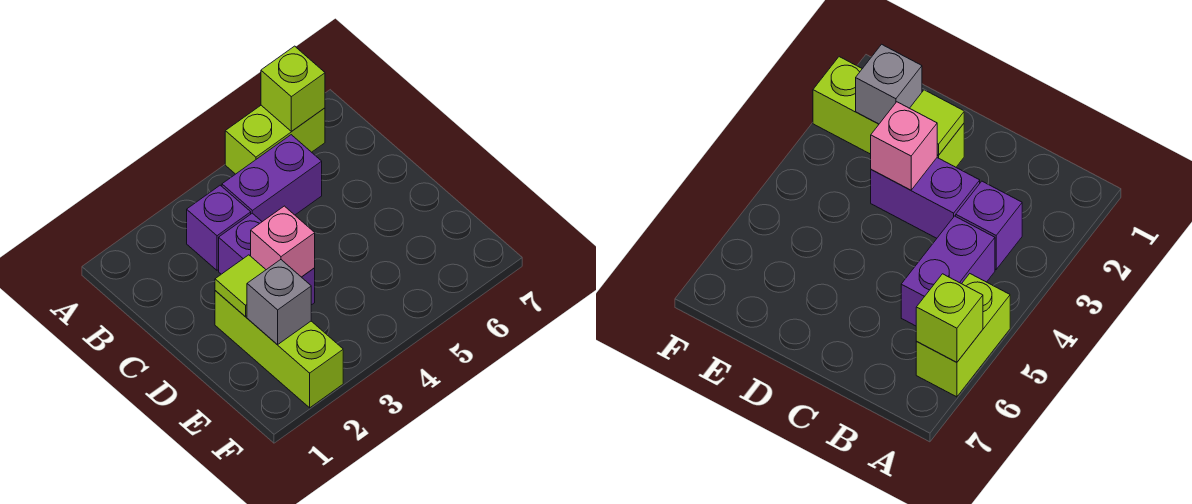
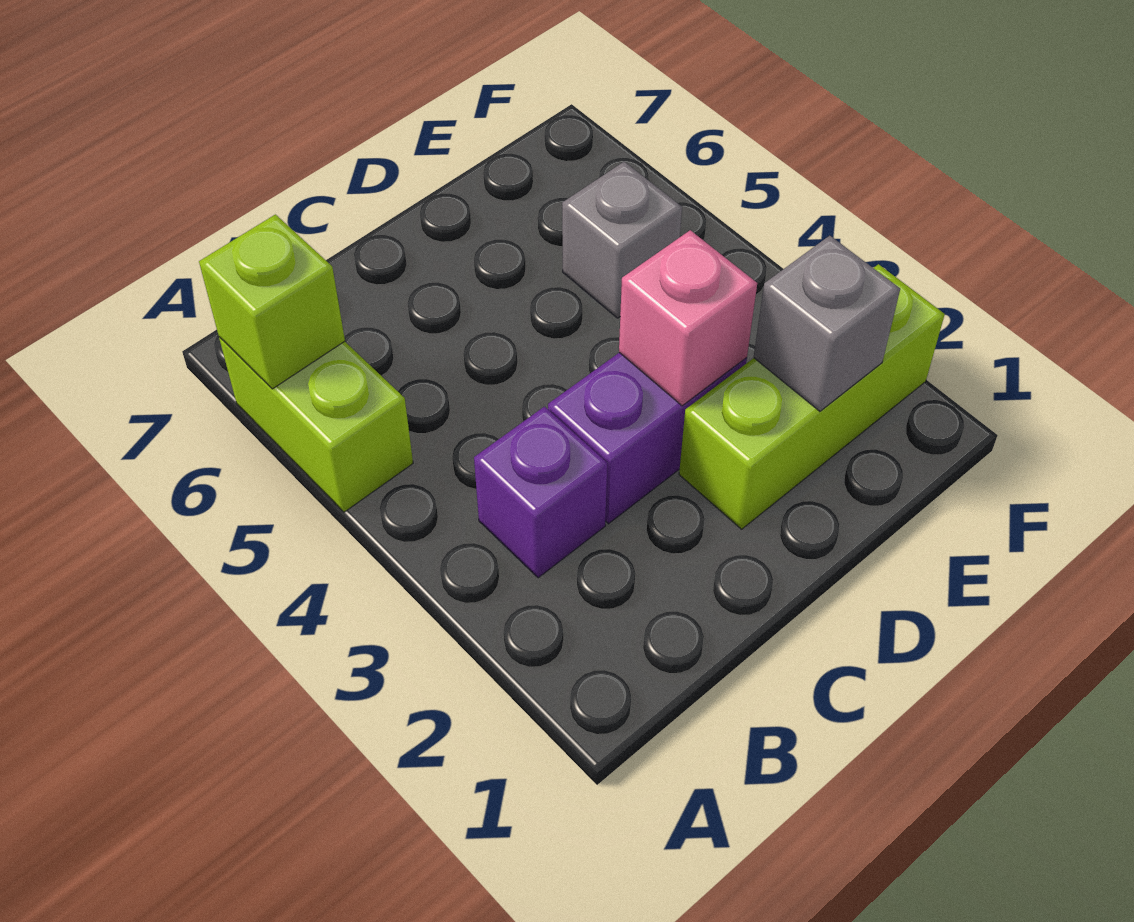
purple 1x2 brick [222,135,322,222] -> none
lime 1x1 tile [215,255,266,317] -> none
none -> grey 1x1 brick [562,162,682,318]

